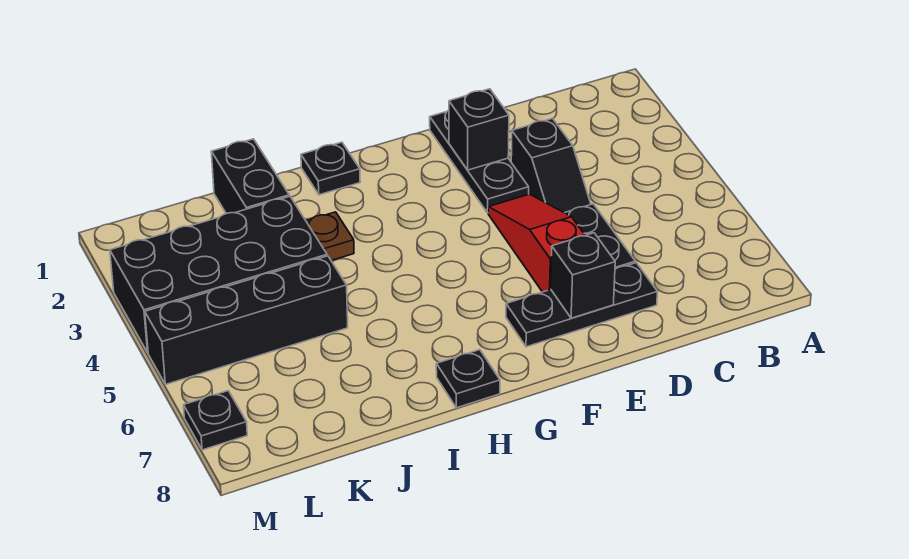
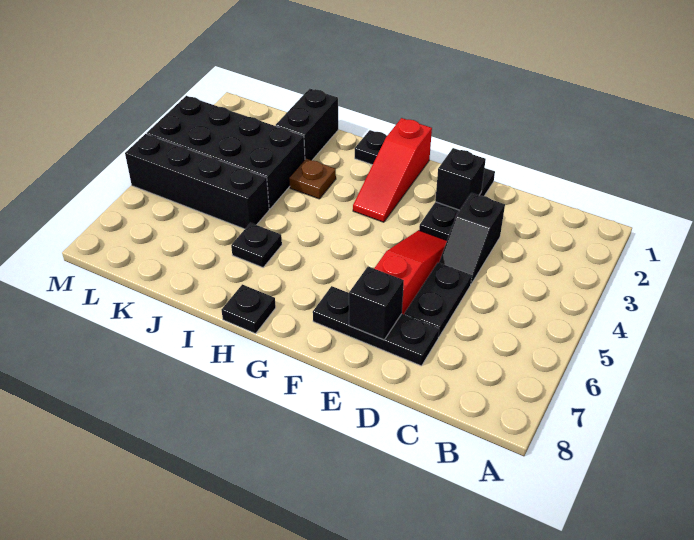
none -> red 1x3 slope [353,118,432,222]
black 1x1 plate [184,391,247,450] -> black 1x1 plate moved to [231,223,282,267]

